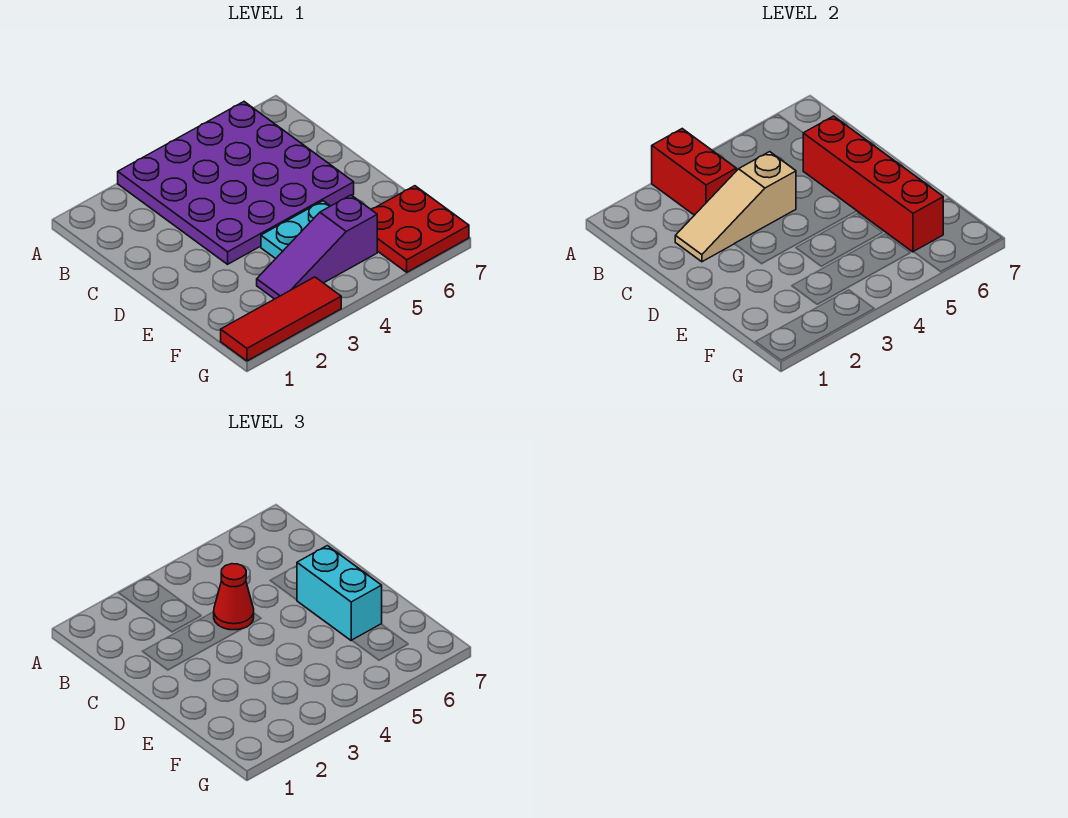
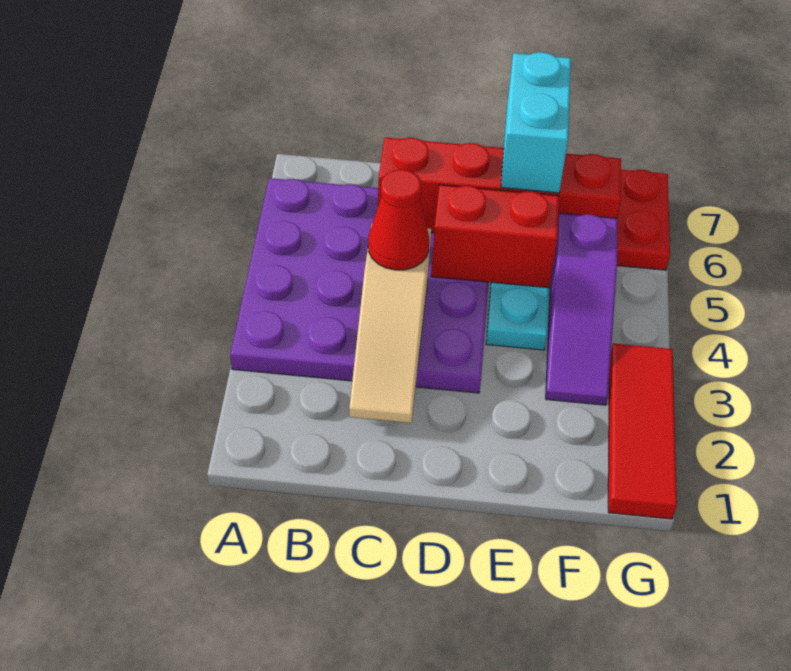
red 1x2 brick [652,129,736,215] -> red 1x2 brick moved to [431,185,559,288]
cyan 1x2 brick [297,546,382,640] -> cyan 1x2 brick turned to [501,52,571,193]

